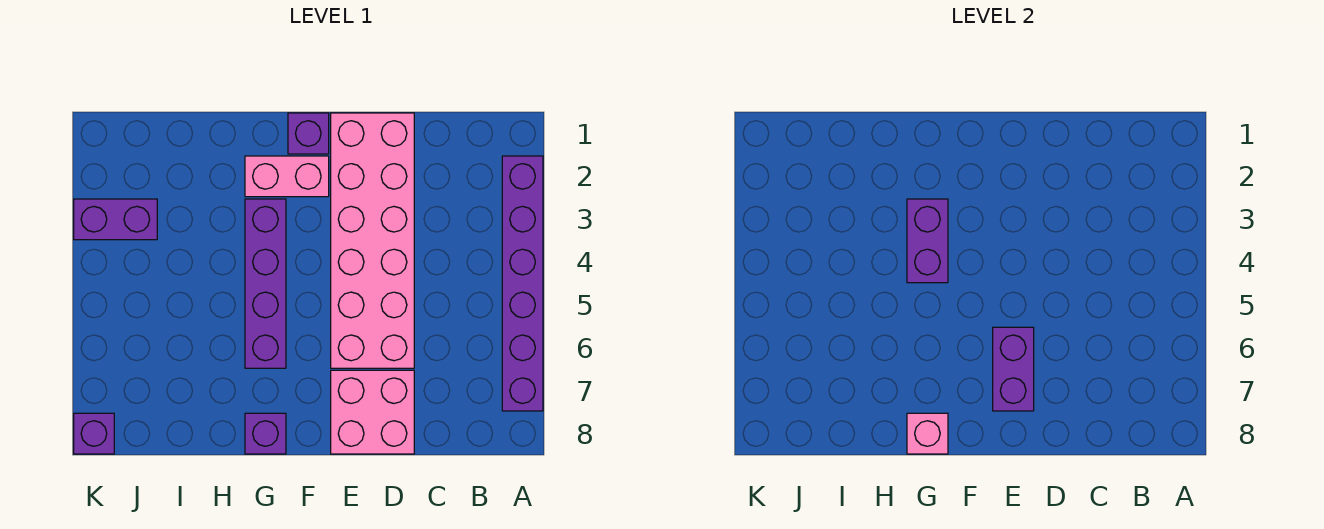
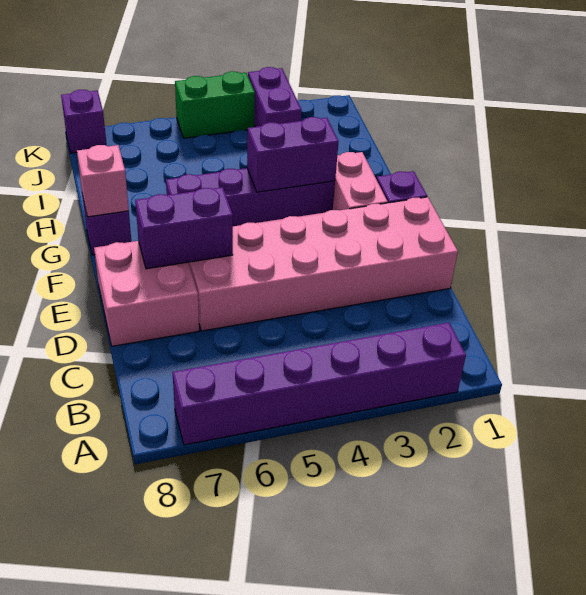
none -> green 1x2 brick [175,71,255,138]

